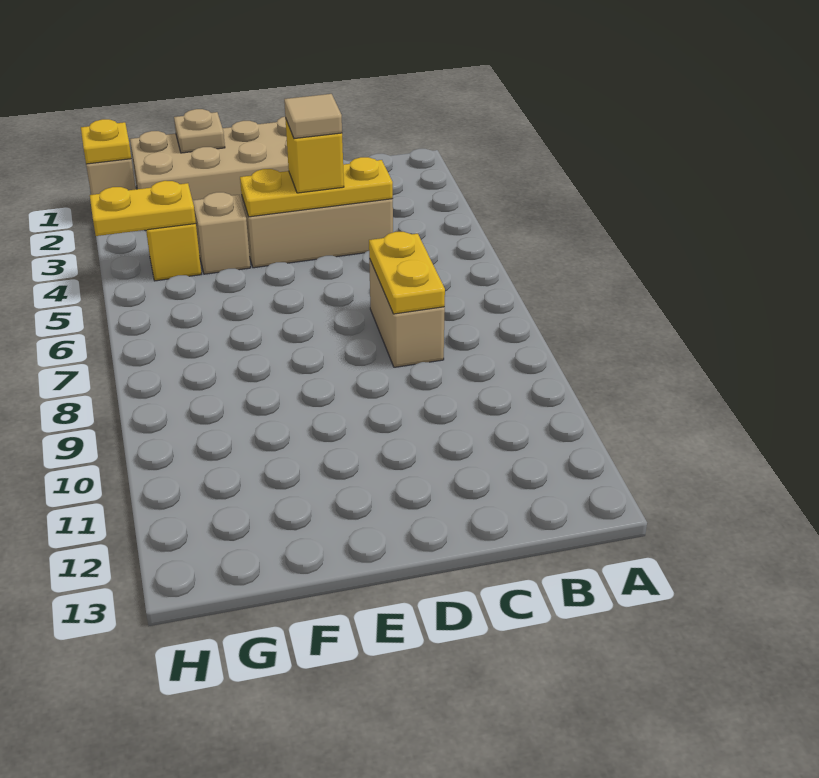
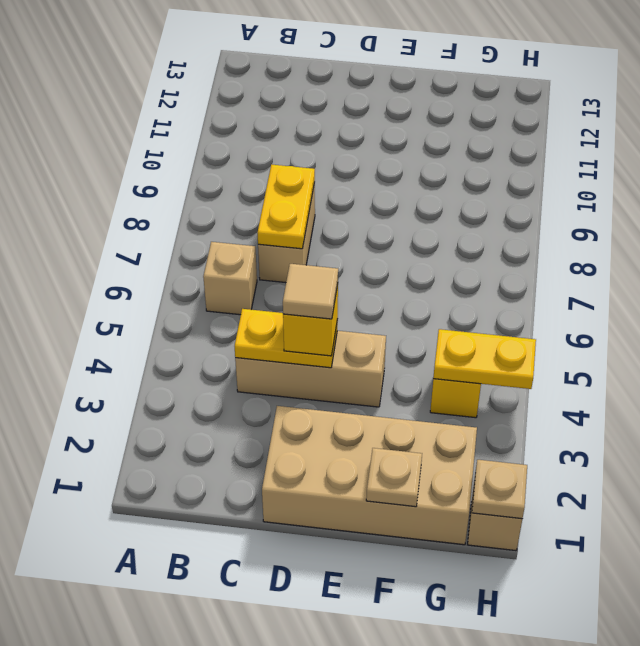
yellow 1x3 plate [240,157,393,217] -> yellow 1x2 plate [235,309,338,368]
tan 1x1 brick [193,192,250,274] -> tan 1x1 brick moved to [203,242,257,315]
yellow 1x1 plate [81,119,131,164] -> tan 1x1 plate [472,460,527,519]

